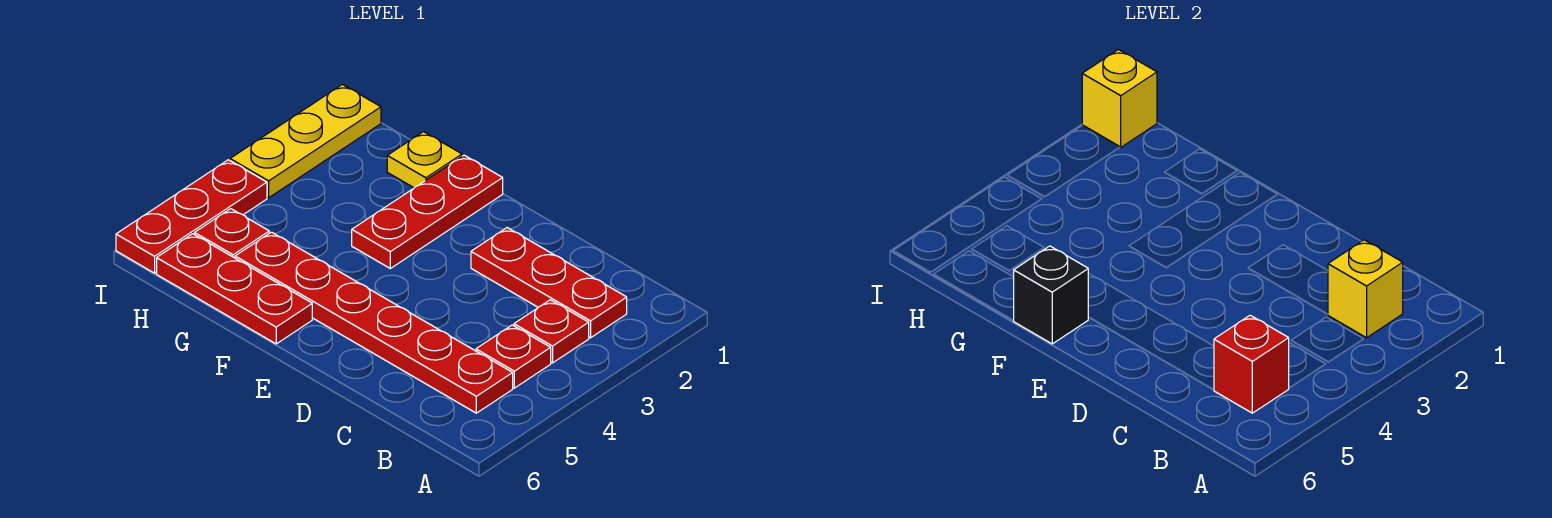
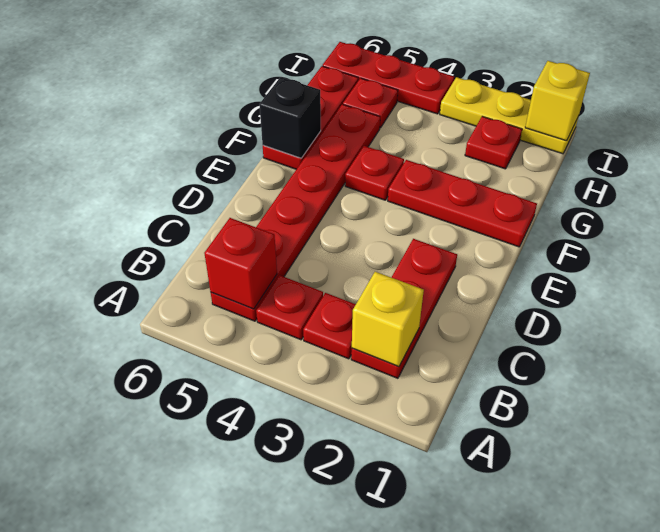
none -> red 1x1 plate [345,146,404,200]
yellow 1x1 plate [387,132,462,188] -> none
none -> red 1x1 plate [465,116,522,169]

